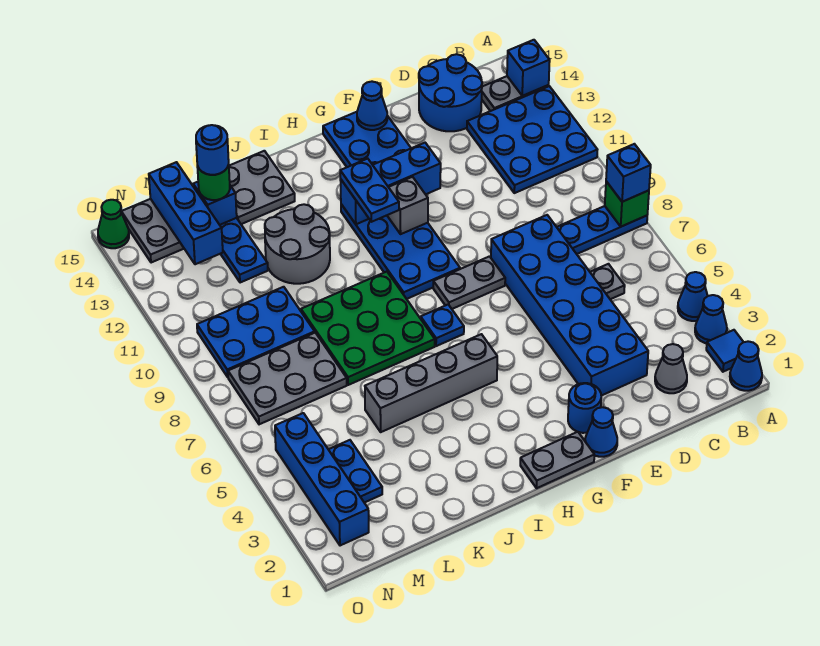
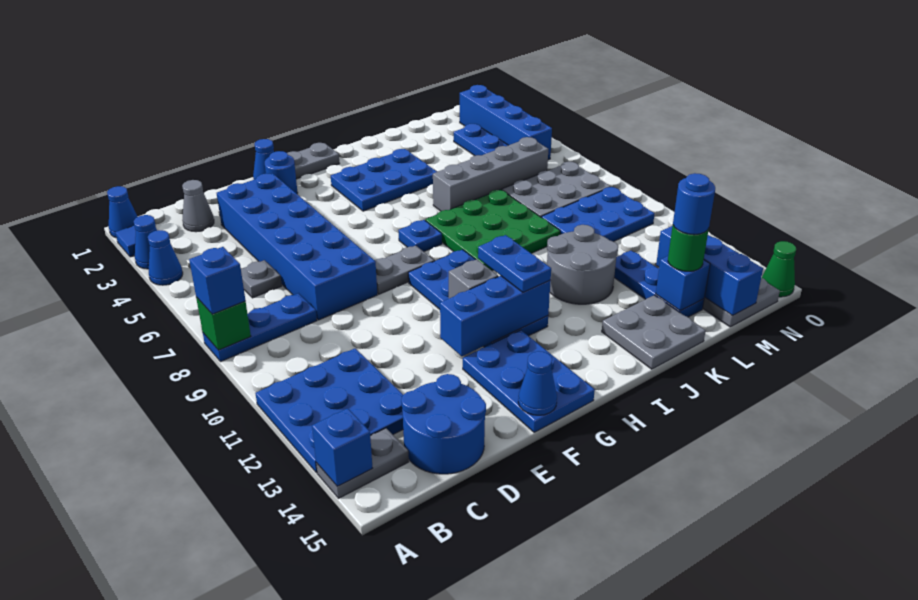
none -> blue 2x3 plate [331,149,437,211]
grey 1x4 brick [365,334,497,432] -> grey 1x4 brick moved to [433,137,548,211]

